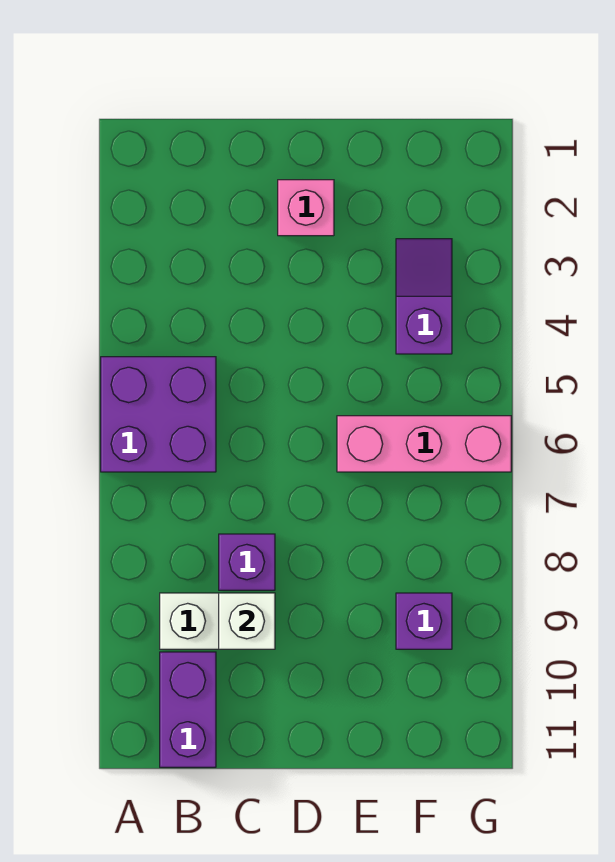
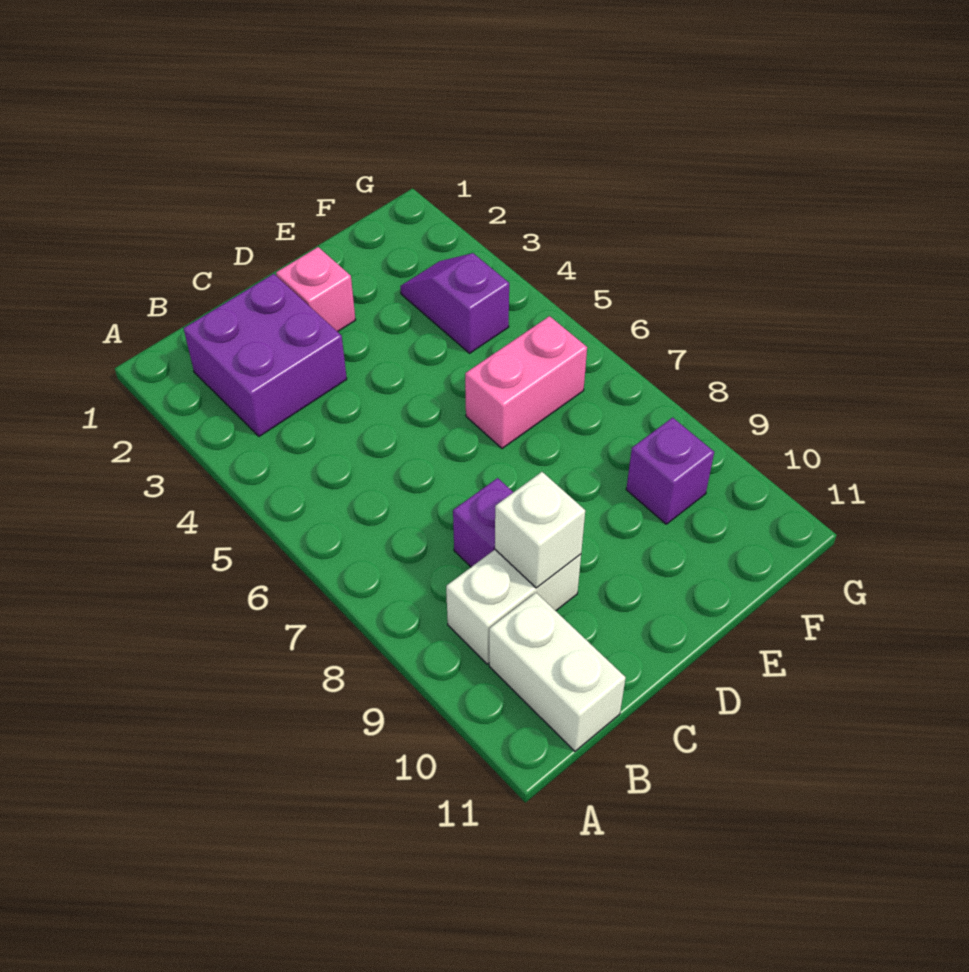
purple 2x2 brick [101,357,216,472] -> purple 2x2 brick moved to [184,274,347,436]
purple 1x2 brick [160,652,216,767] -> white 1x2 brick [489,593,626,751]
pink 1x3 brick [337,416,511,472] -> pink 1x2 brick [465,316,587,448]

